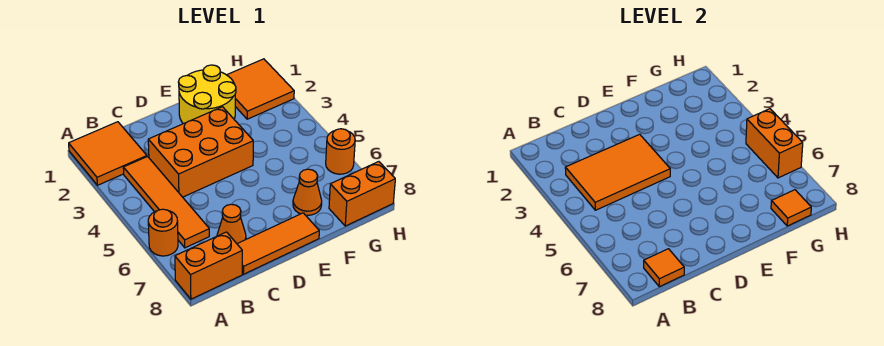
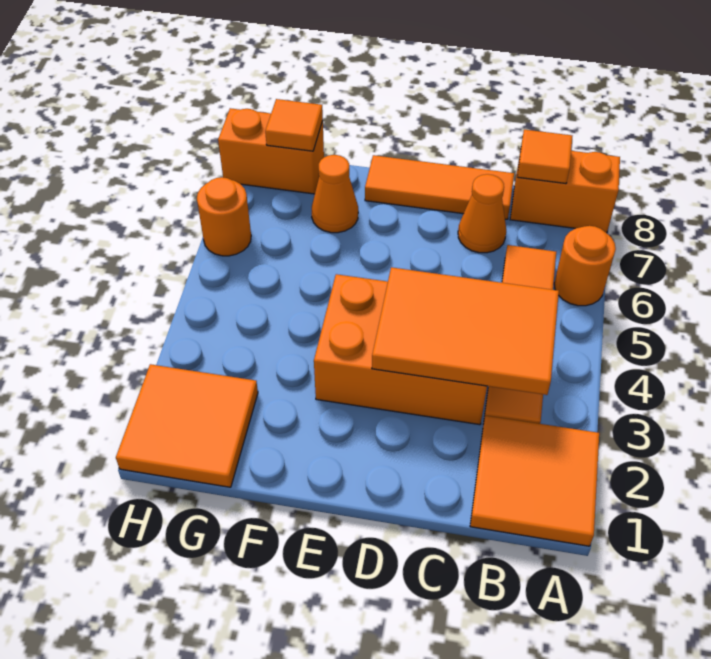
yellow 2x2 round brick [178,65,236,124] -> none
orange 1x2 brick [746,109,803,178] -> none

